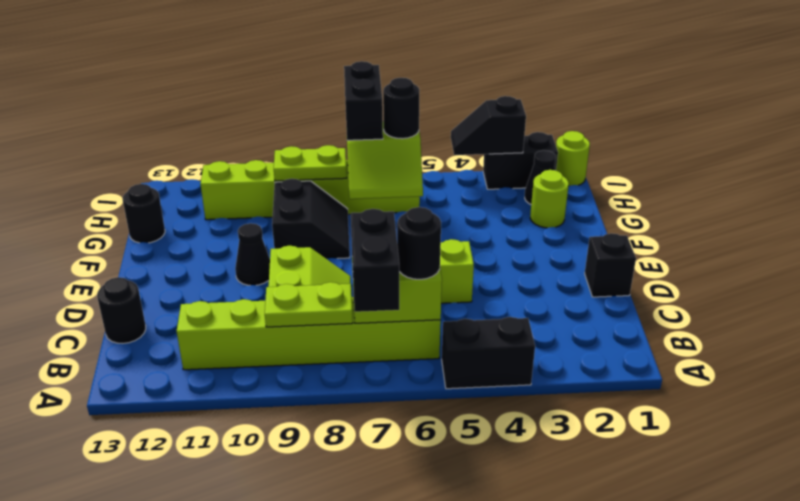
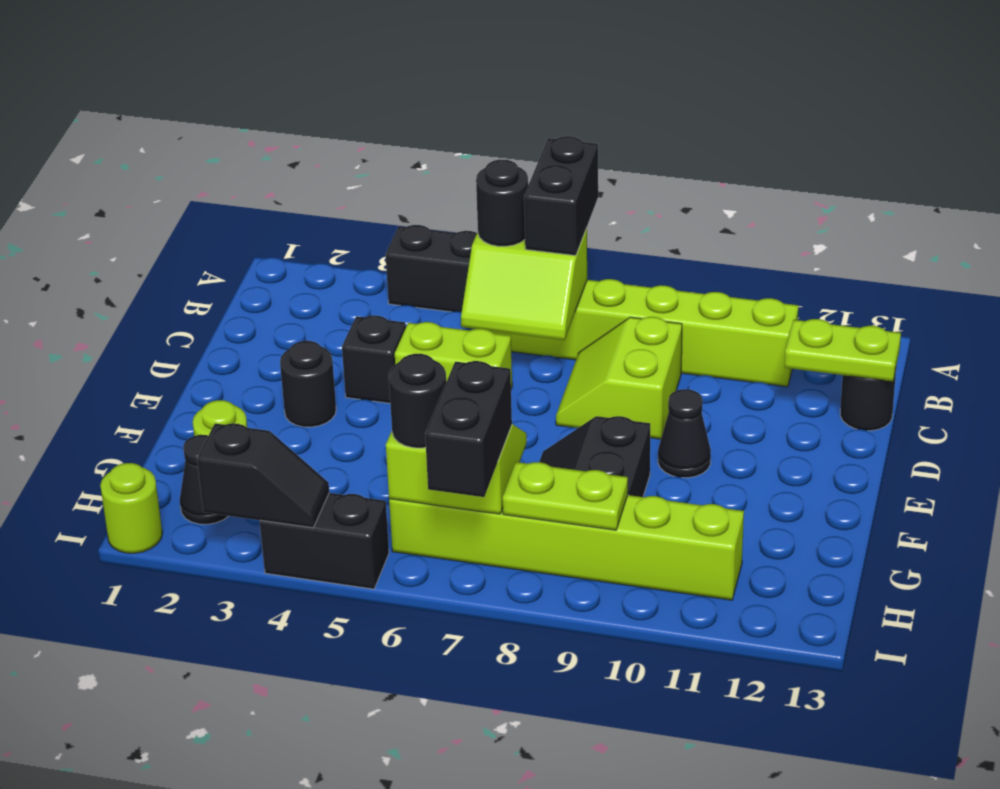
lime 1x2 plate [265,282,353,327] -> lime 1x2 plate moved to [784,319,901,381]
black 1x1 brick [585,233,636,297] -> black 1x1 brick moved to [342,315,406,403]
black 1x1 round brick [123,184,165,243] -> black 1x1 round brick moved to [280,341,336,427]
black 1x2 brick [483,132,558,189] -> black 1x2 brick moved to [260,493,389,589]

